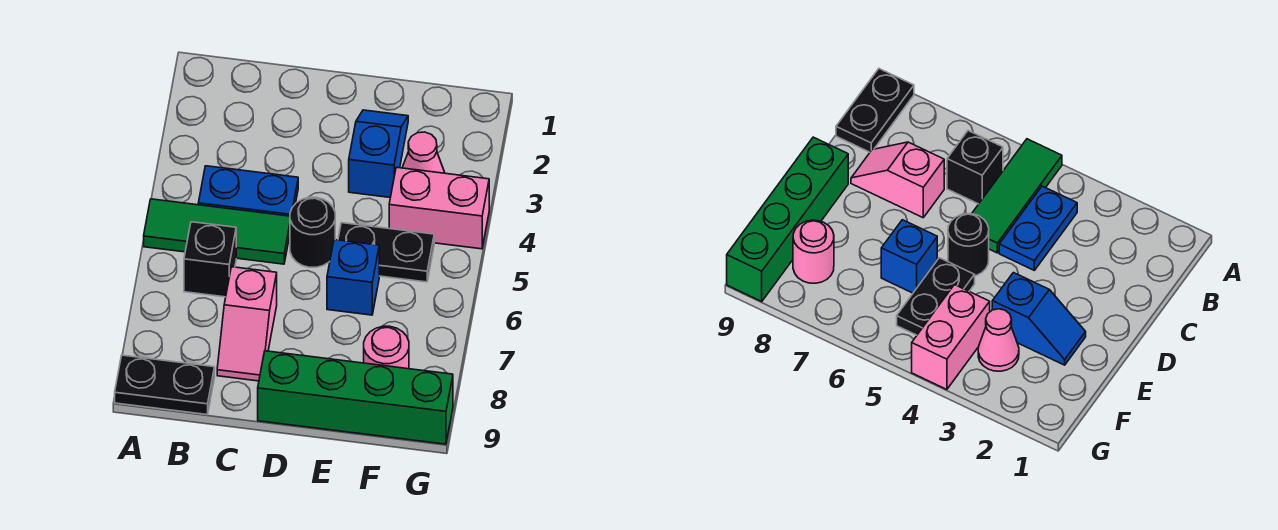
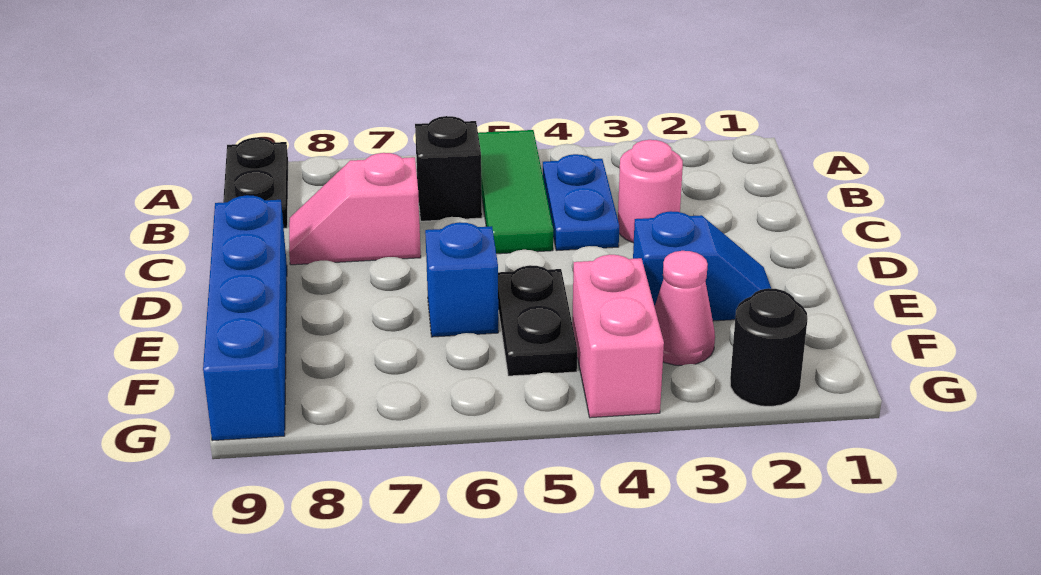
black 1x1 round brick [290,197,335,267] -> black 1x1 round brick moved to [730,288,808,406]
green 1x4 brick [258,351,453,444] -> blue 1x4 brick [203,195,287,441]
pink 1x1 round brick [364,326,409,369] -> pink 1x1 round brick moved to [618,140,683,243]

